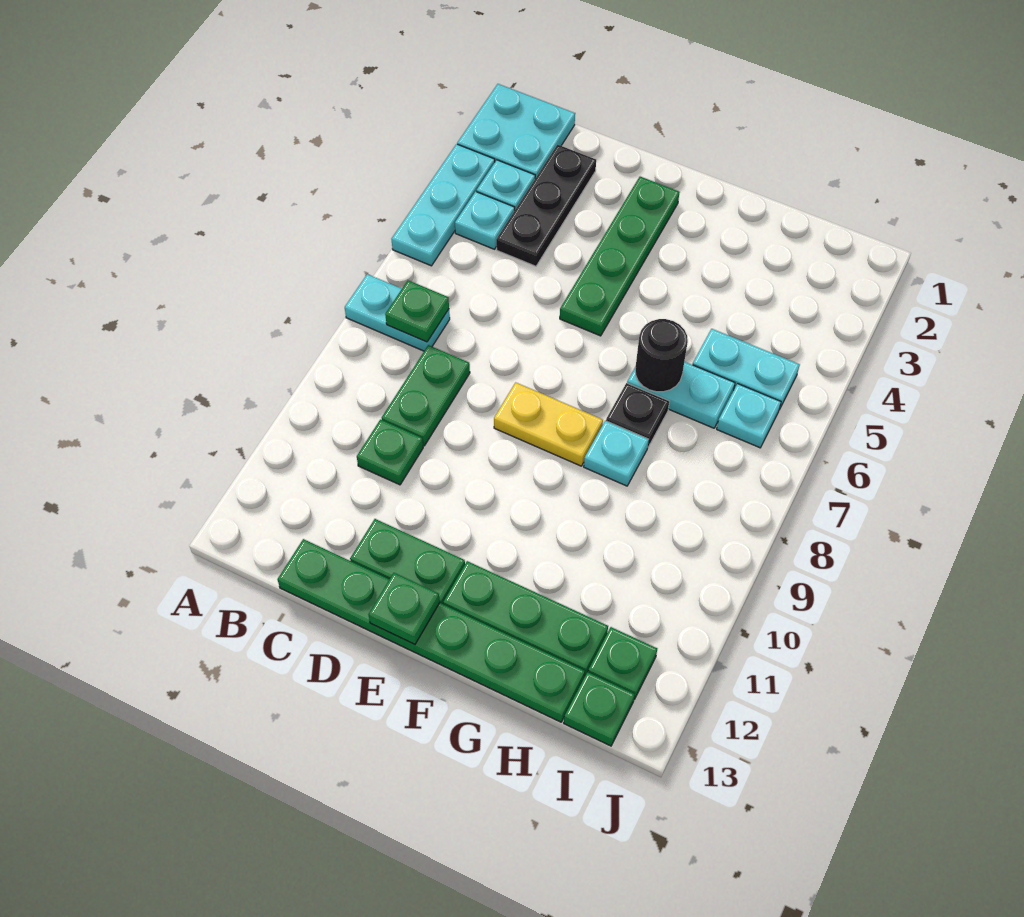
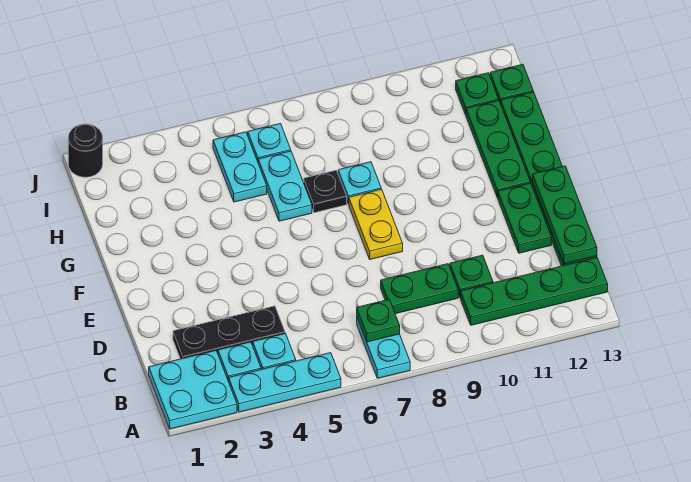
green 1x4 plate [560,177,679,336] -> green 1x4 plate moved to [461,258,608,325]
green 1x1 plate [369,573,440,644] -> green 1x3 plate [533,166,597,264]
black 1x1 round brick [635,319,688,392] -> black 1x1 round brick moved to [68,124,103,177]

